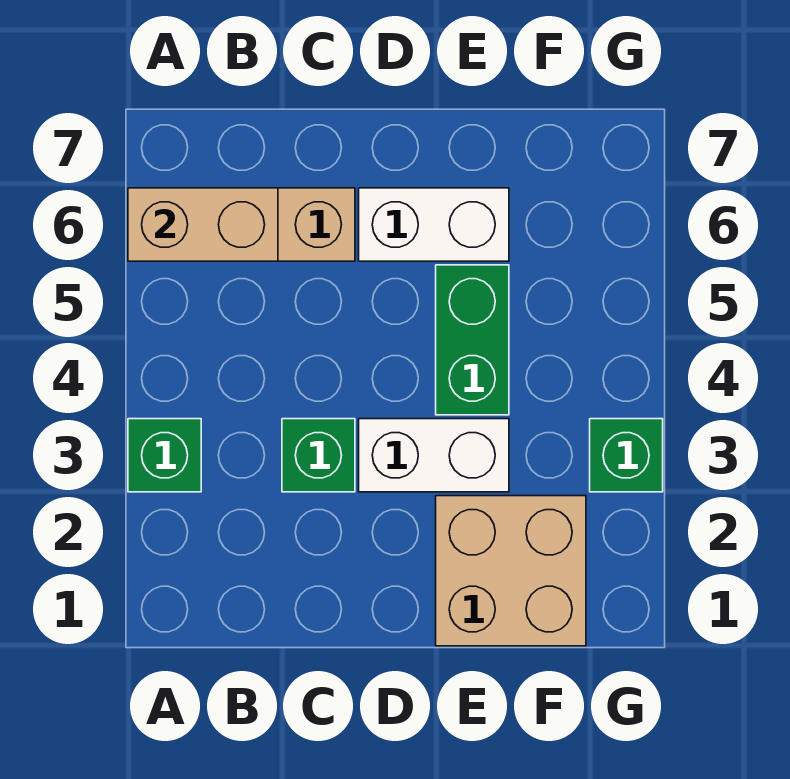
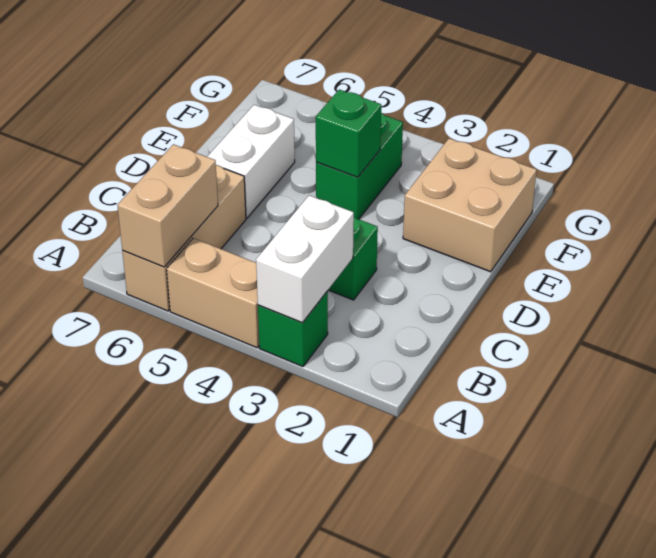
none -> tan 1x2 brick [167,238,259,348]
white 1x2 brick [359,419,509,492] -> white 1x2 brick moved to [256,195,354,323]
green 1x2 brick [436,265,509,415] -> green 1x2 brick turned to [316,113,403,219]
green 1x1 brick [590,419,663,492] -> green 1x1 brick moved to [316,90,381,177]

